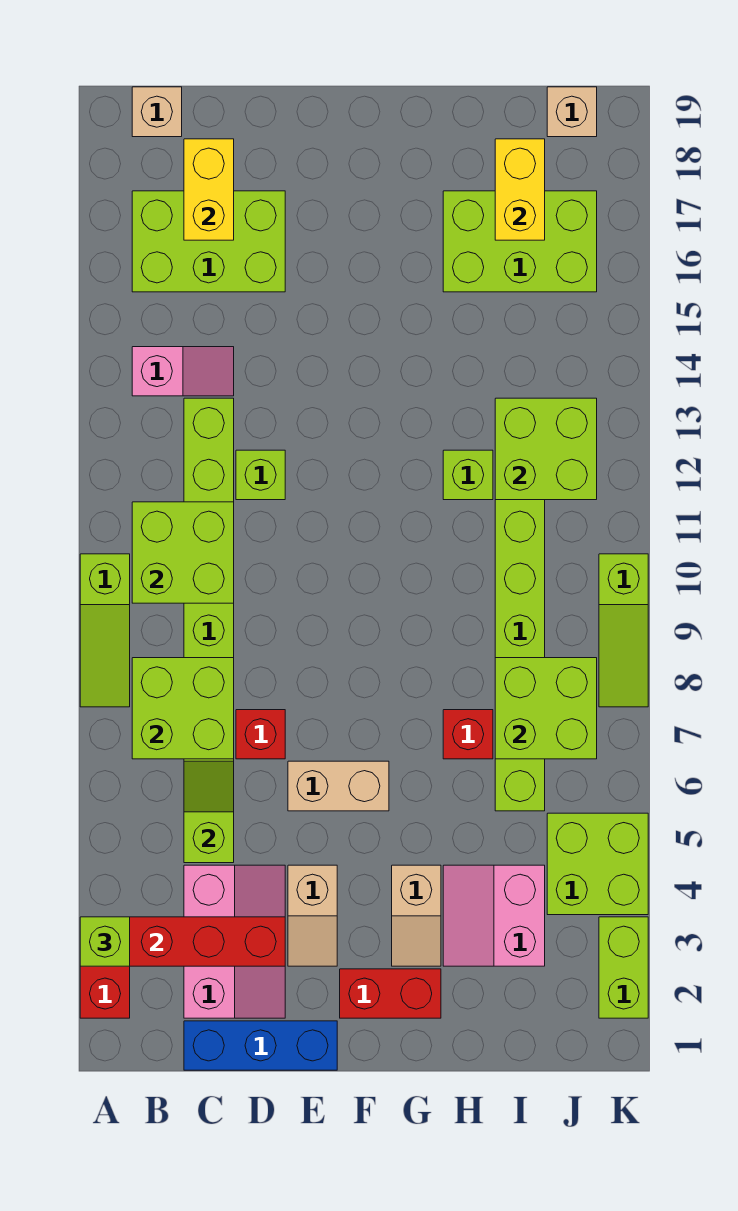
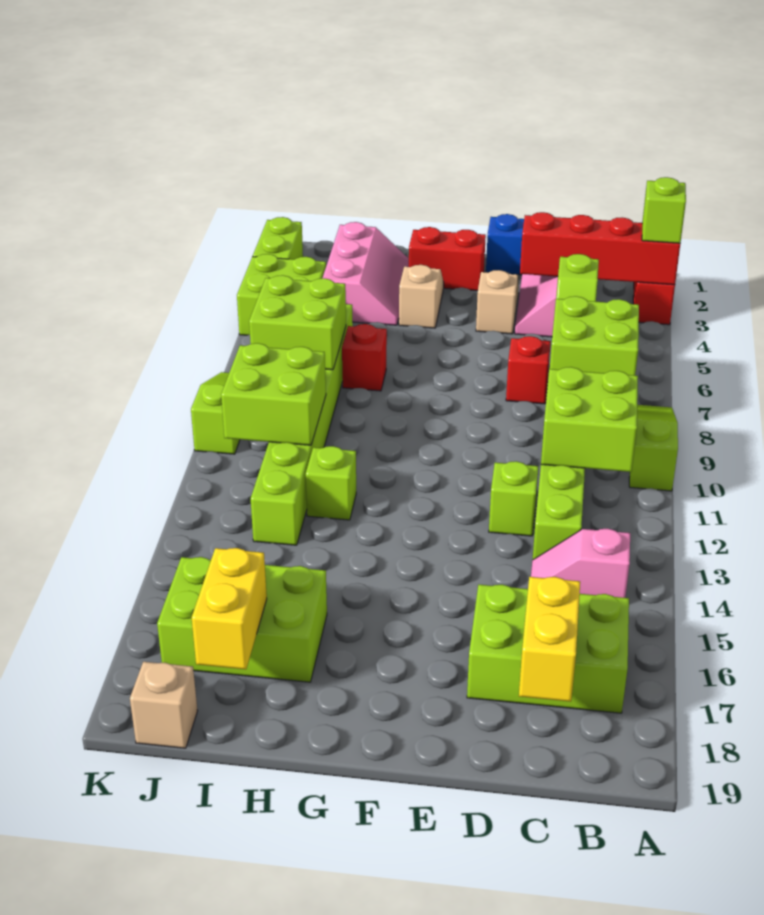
tan 1x1 brick [132,87,182,137] -> none
tan 1x2 brick [288,761,389,811] -> none
pink 2x2 slope [443,865,545,966] -> pink 2x3 slope [323,222,409,325]
lime 2x2 brick [495,398,597,500] -> lime 2x2 brick moved to [221,343,326,445]

